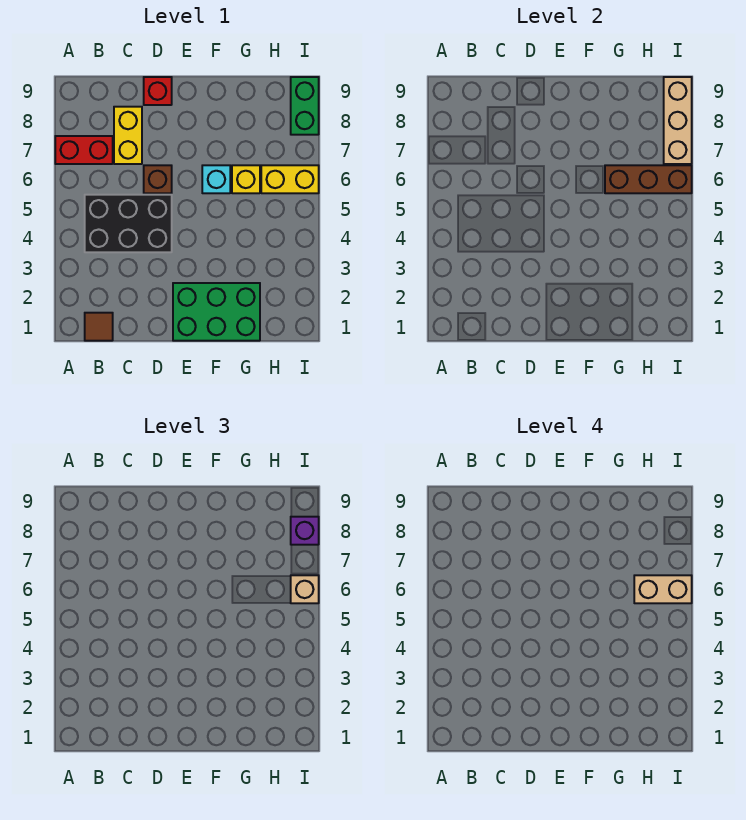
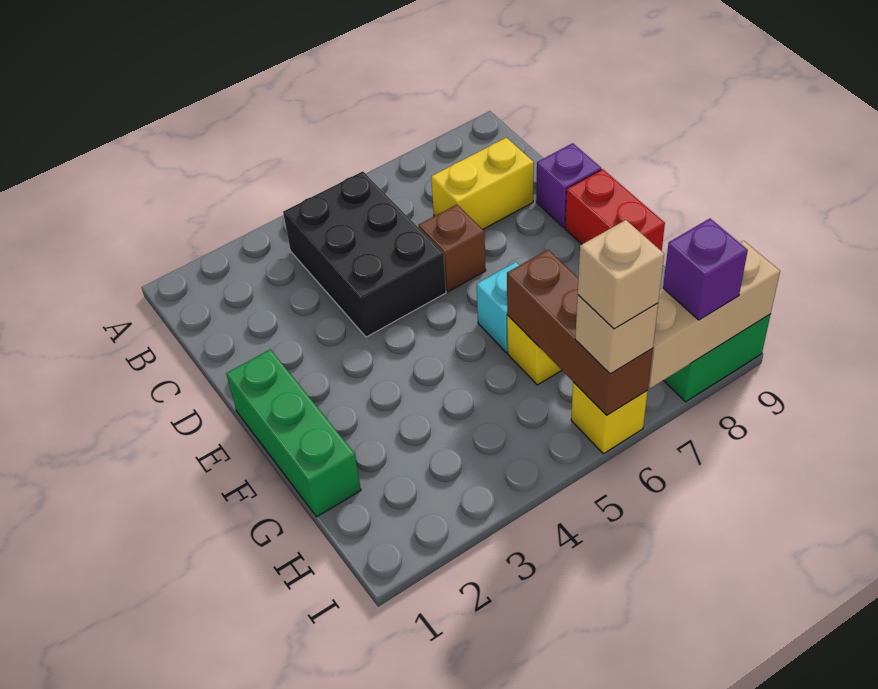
red 1x2 brick [55,136,113,164] -> red 1x2 brick moved to [565,169,665,251]
brown 1x1 tile [85,313,113,341] -> none
red 1x1 brick [144,77,172,105] -> purple 1x1 brick [536,143,601,227]
green 2x3 brick [173,283,260,341] -> green 1x3 brick [226,349,361,517]
yellow 1x2 brick [261,165,319,193] -> yellow 1x1 brick [571,382,648,454]
tan 1x2 brick [634,575,692,603] -> tan 1x1 brick [578,220,664,329]

